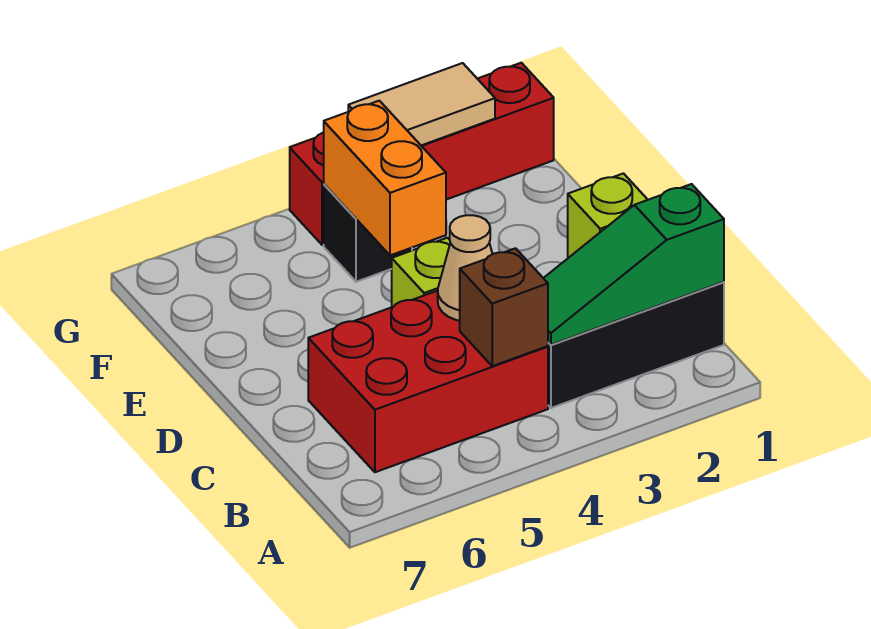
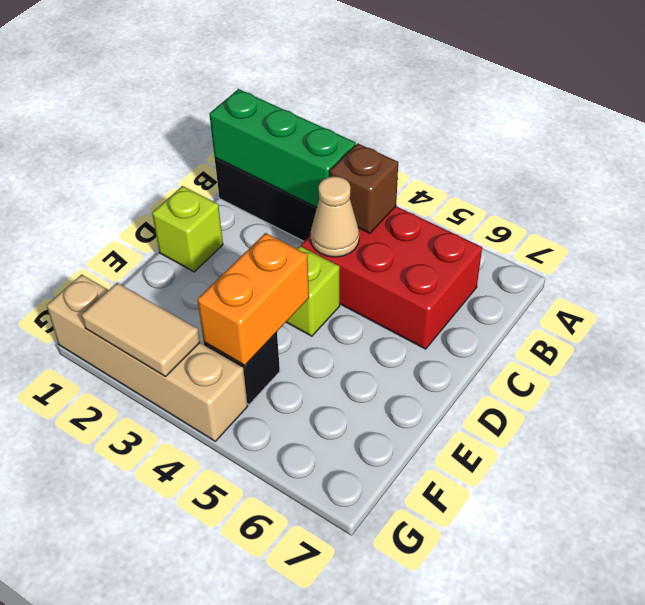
green 1x3 slope [544,184,724,345] -> green 1x3 brick [209,89,356,208]
red 1x4 brick [290,63,554,245] -> tan 1x4 brick [47,274,248,441]

